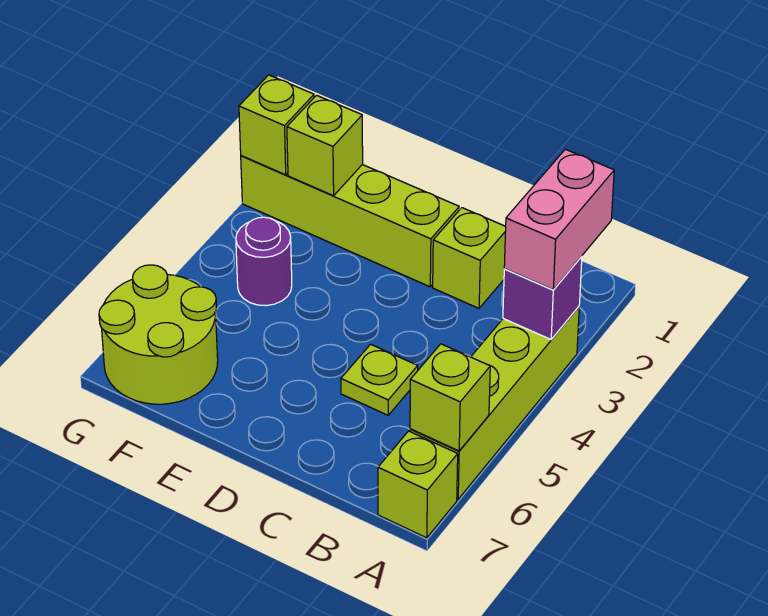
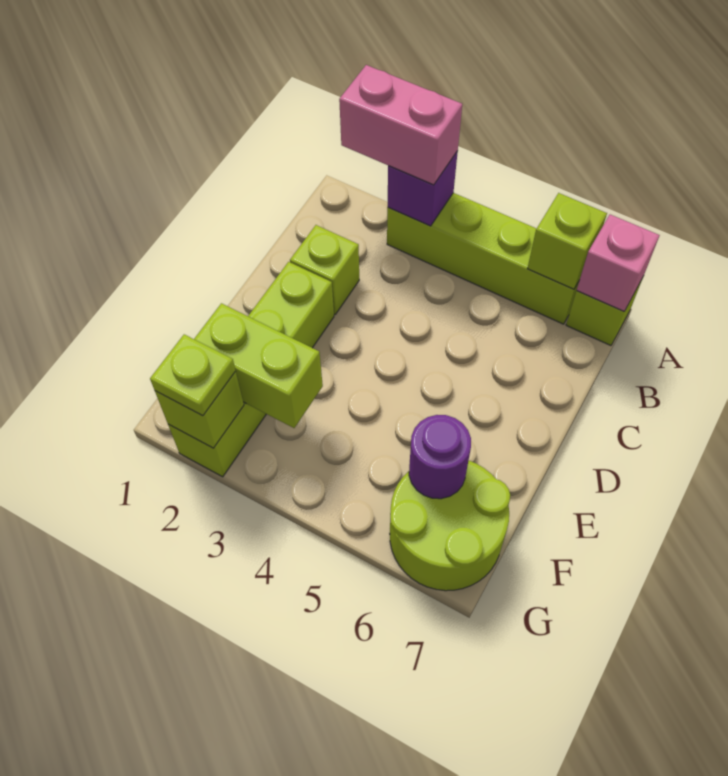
none -> pink 1x1 brick [577,215,660,311]
lime 1x1 plate [341,344,418,415] -> lime 1x1 plate moved to [150,334,236,416]
lime 1x1 brick [287,95,363,196] -> lime 1x2 brick [194,303,323,428]
purple 1x1 round brick [236,217,292,306] -> purple 1x1 round brick moved to [409,415,471,499]

